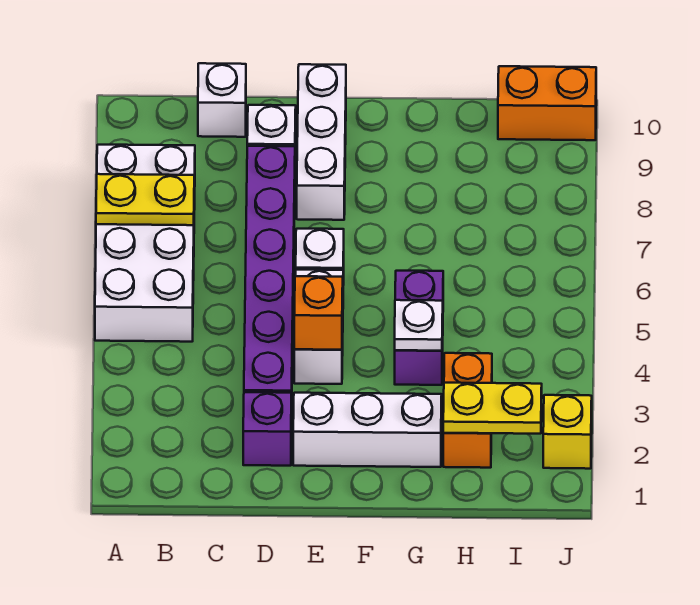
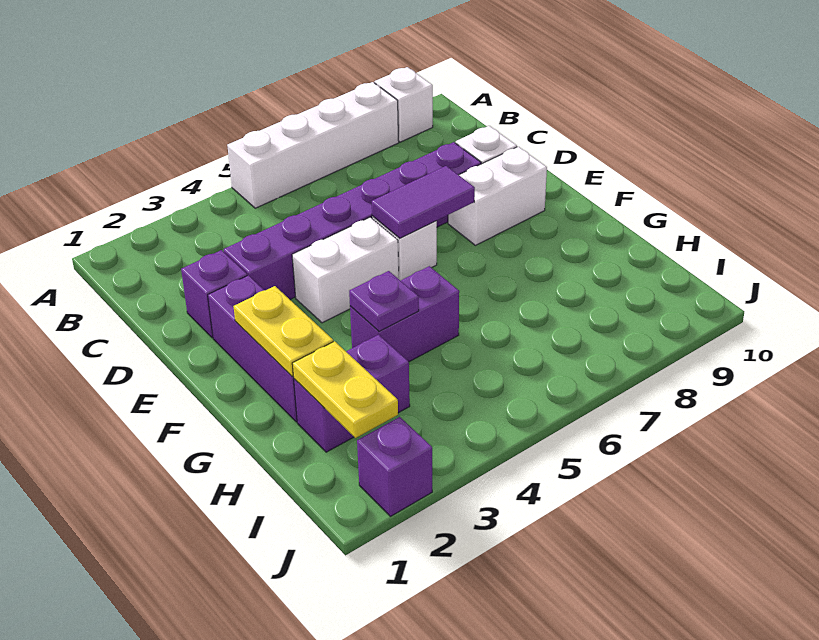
white 2x4 brick [95,145,195,342] -> white 1x4 brick [227,82,399,208]
yellow 1x2 plate [96,174,194,225] -> yellow 1x2 plate moved to [233,286,333,377]
white 1x1 brick [198,63,246,137] -> white 1x1 brick moved to [374,67,433,142]
white 1x3 brick [293,393,442,467] -> purple 1x3 brick [208,275,297,422]
orange 1x1 brick [294,276,343,350] -> none
none -> purple 1x2 tile [372,166,475,238]
white 1x3 brick [297,64,346,220] -> white 1x2 brick [448,147,547,245]
white 1x1 plate [395,300,443,351] -> purple 1x1 plate [349,271,419,331]
orange 1x2 brick [443,353,492,468] -> purple 1x2 brick [294,335,410,452]
orange 1x2 brick [498,66,596,140] -> none
yellow 1x1 brick [543,395,592,469] -> purple 1x1 brick [357,417,432,516]

